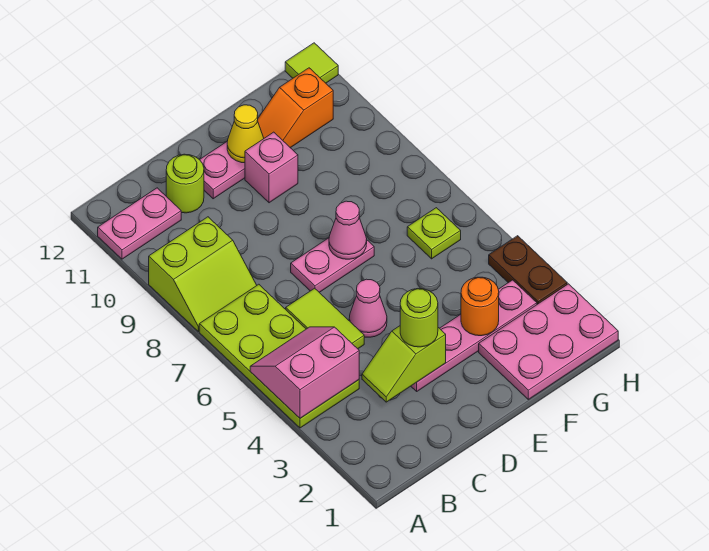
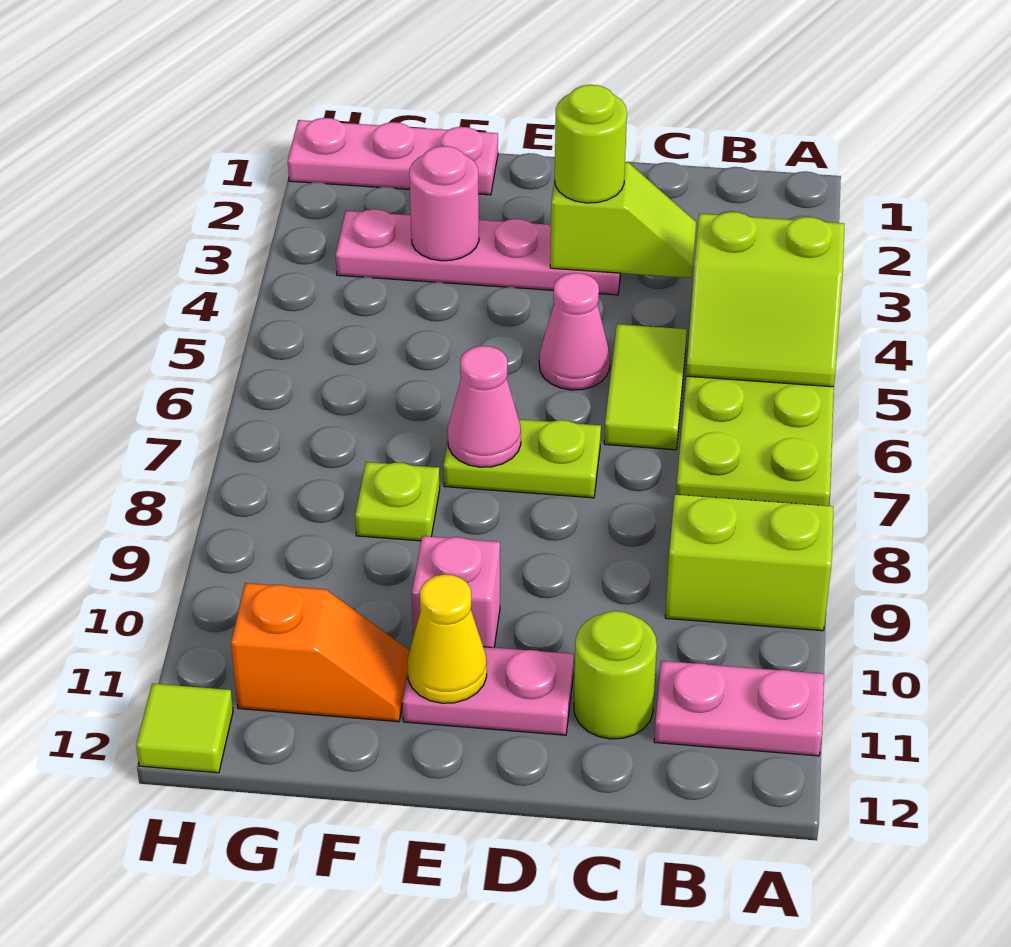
pink 2x2 slope [250,327,359,418] -> lime 2x2 slope [686,212,844,387]
pink 1x2 plate [291,238,374,292] -> lime 1x2 plate [443,419,601,498]
pink 2x3 plate [479,284,618,399] -> pink 1x3 plate [288,118,498,195]
orange 1x1 round brick [461,277,499,336] -> pink 1x1 round brick [409,146,479,261]
lime 1x1 plate [407,208,461,259] -> lime 1x1 plate moved to [355,462,440,541]
brown 1x2 plate [489,236,567,304] -> none

